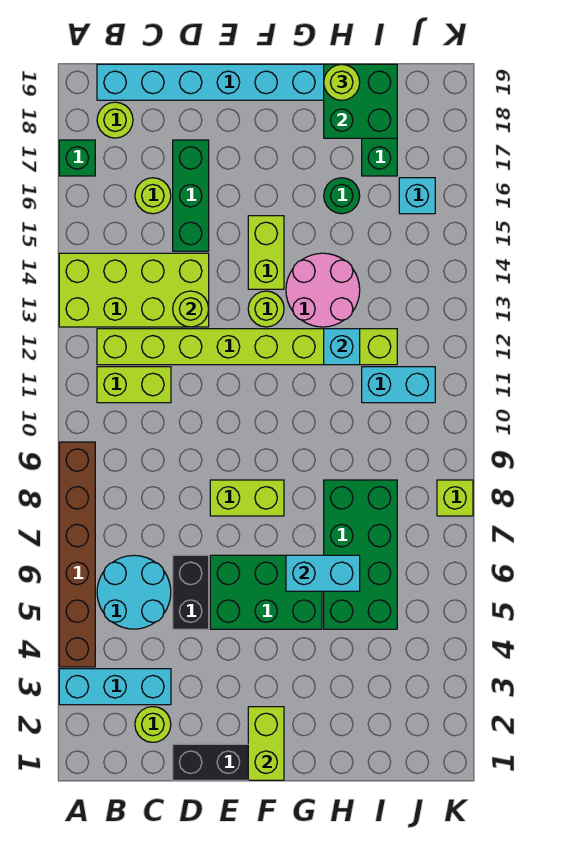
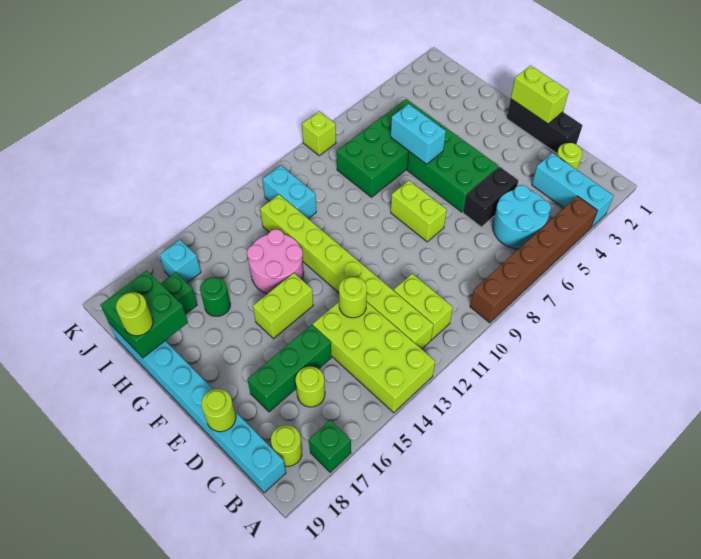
lime 1x2 brick [248,707,284,780] -> lime 1x2 brick turned to [511,66,569,124]
lime 1x1 round brick [248,291,284,327] -> lime 1x1 round brick moved to [201,389,236,432]
cyan 1x1 brick [324,329,360,365] -> none

